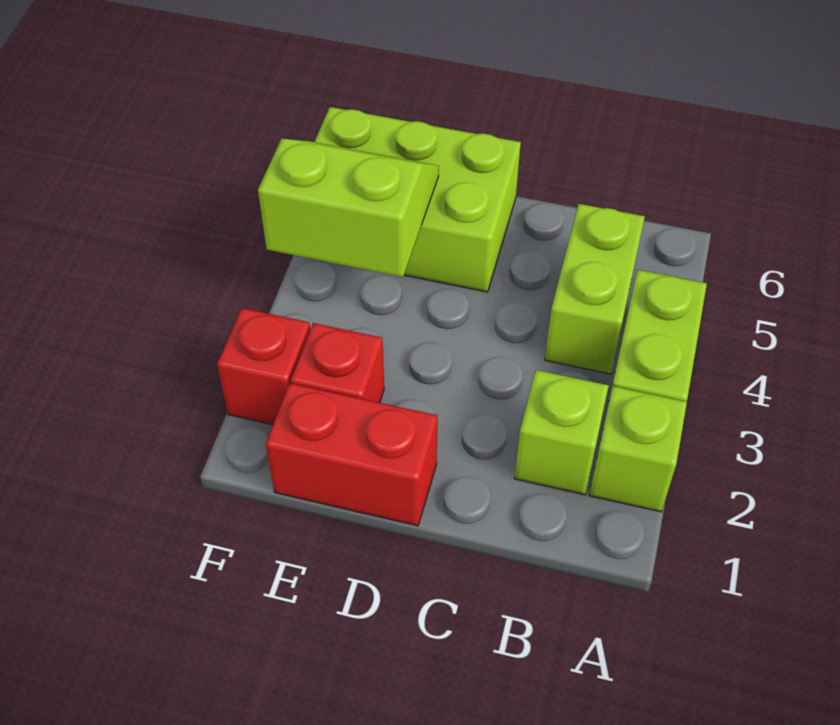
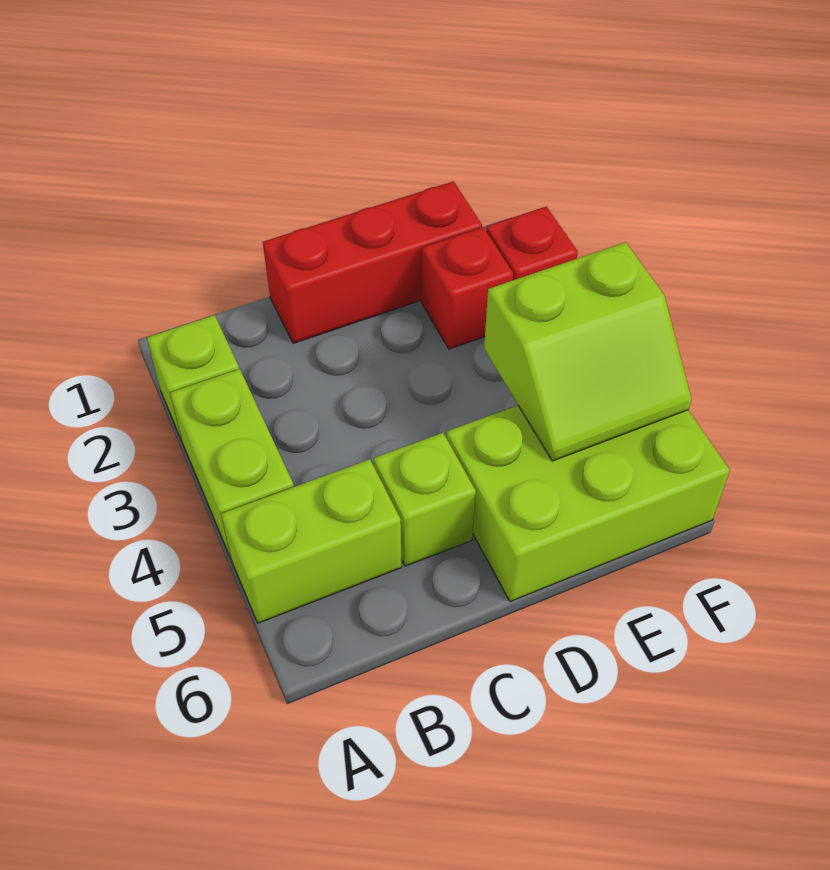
lime 1x1 brick [514,370,608,495] -> lime 1x1 brick moved to [374,433,476,566]
lime 1x2 brick [545,204,645,374] -> lime 1x2 brick turned to [221,459,402,623]
red 1x2 brick [265,383,437,526] -> red 1x3 brick [263,181,482,344]

